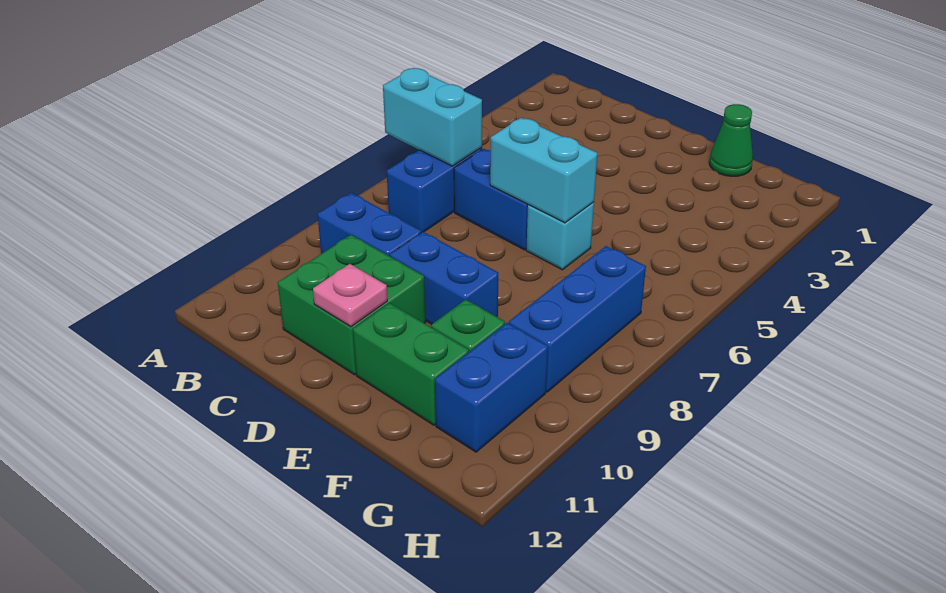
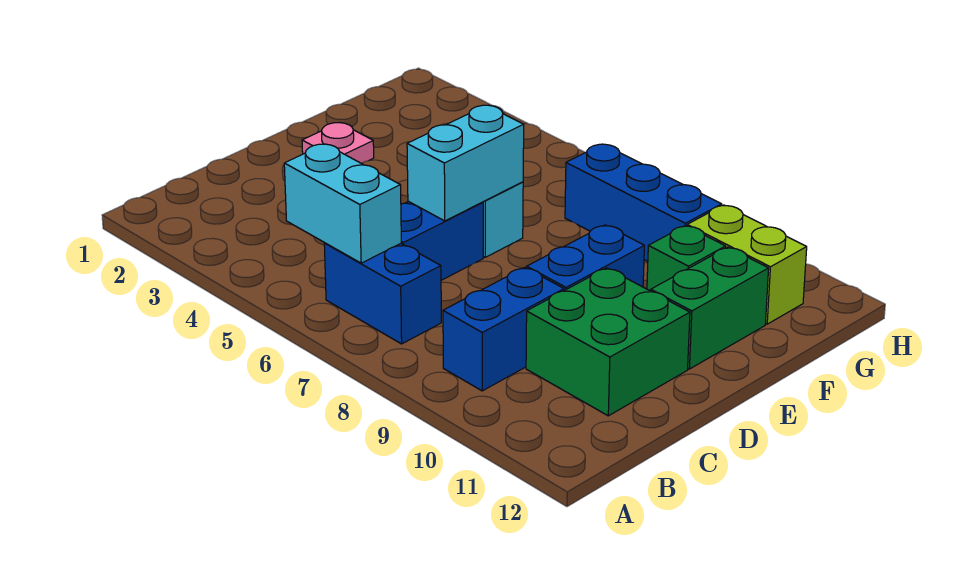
cyan 1x2 brick [383,68,482,166] -> cyan 1x2 brick turned to [284,144,401,263]
pink 1x1 plate [313,264,387,327] -> pink 1x1 plate moved to [302,123,374,163]
green 1x1 cone [709,104,753,176] -> none
blue 1x2 brick [435,323,548,452] -> lime 1x2 brick [687,205,807,324]

